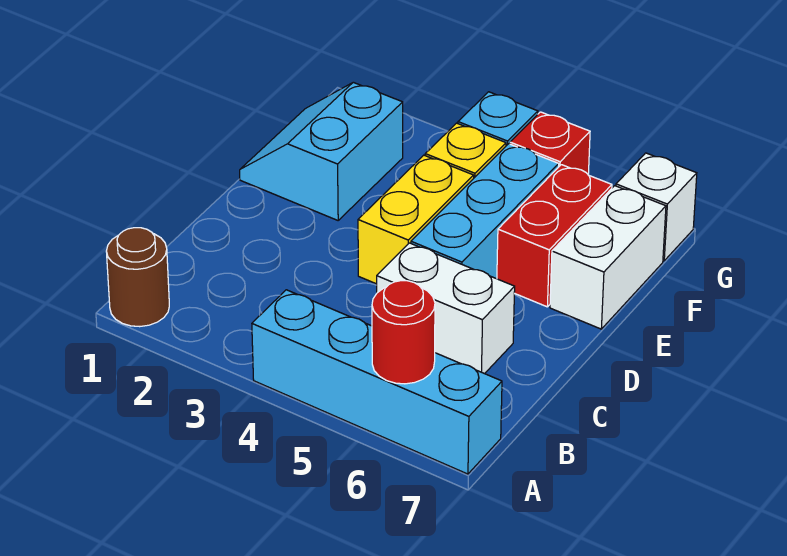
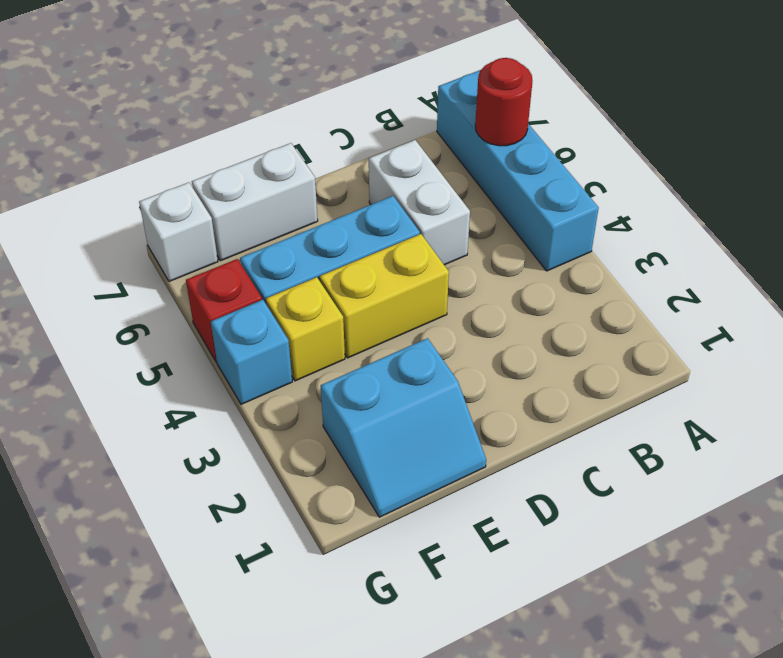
brown 1x1 round brick [106,228,169,327] -> none
red 1x2 brick [497,165,612,307] -> none

